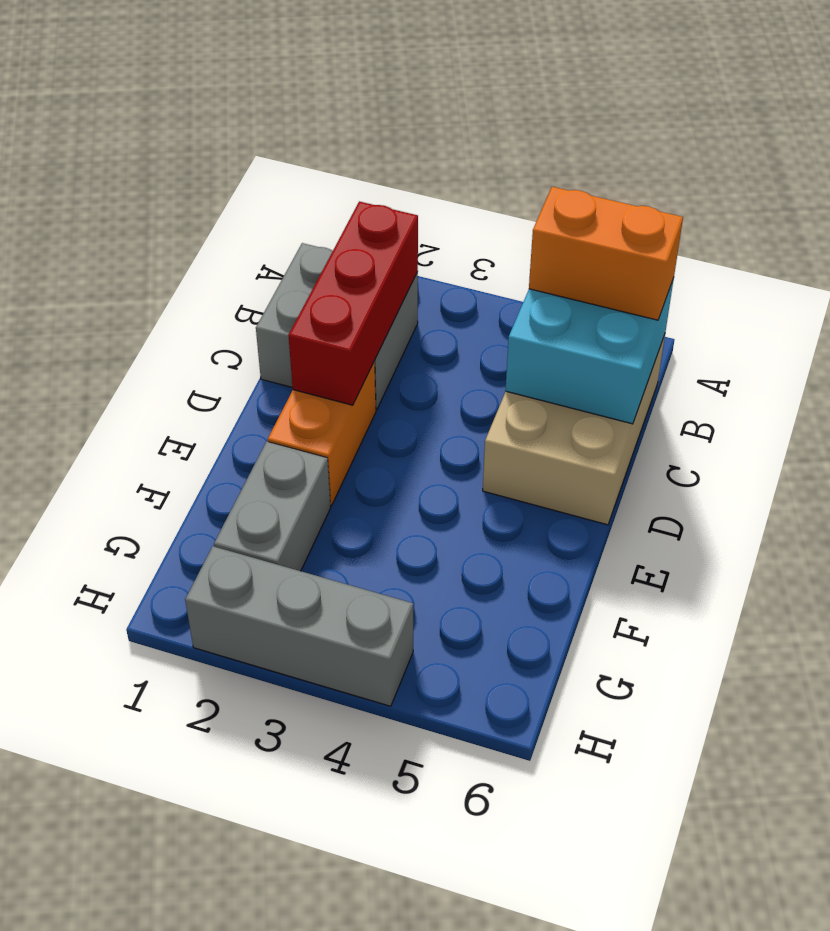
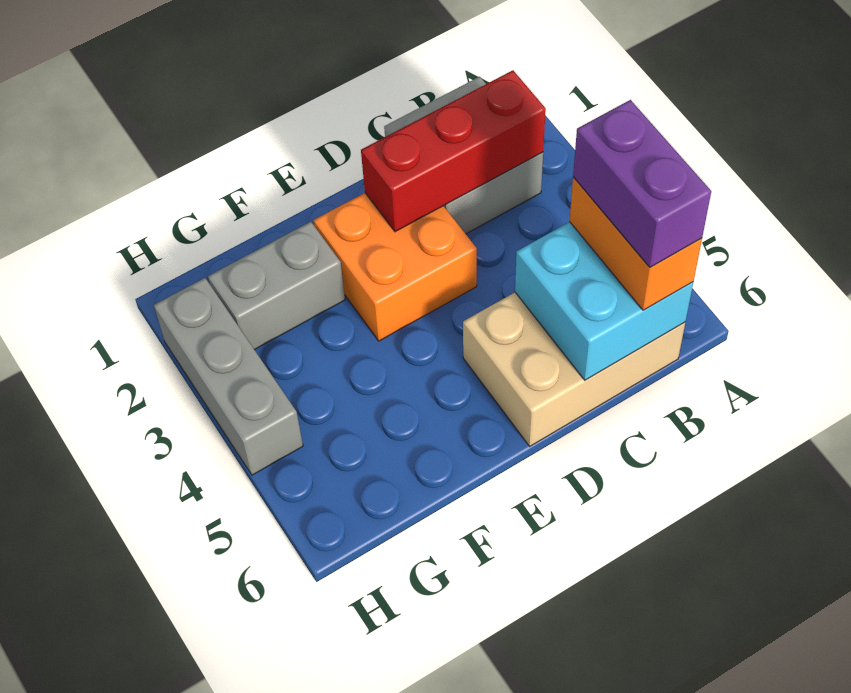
none -> purple 1x2 brick [573,100,711,267]
orange 1x2 brick [268,361,376,506] -> orange 2x2 brick [314,193,477,341]

